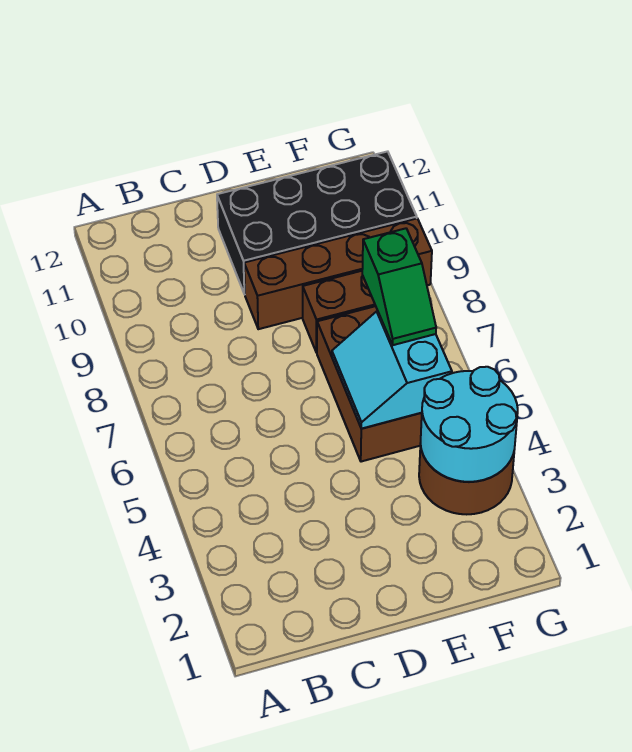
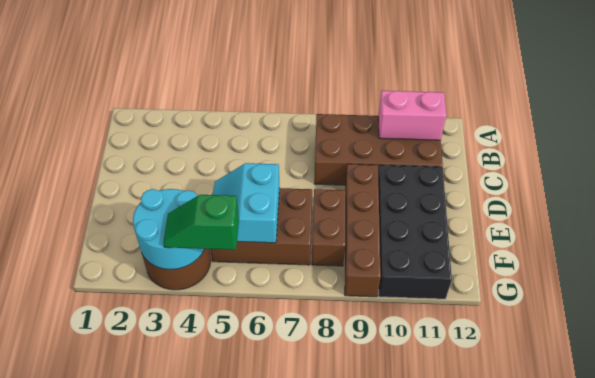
none -> brown 2x4 brick [314,114,443,185]
none -> pink 1x2 brick [378,91,446,140]
cyan 2x2 slope [332,311,452,429] -> cyan 2x2 slope turned to [213,163,280,243]
green 1x2 slope [362,228,436,345] -> green 1x2 slope moved to [163,195,239,250]

